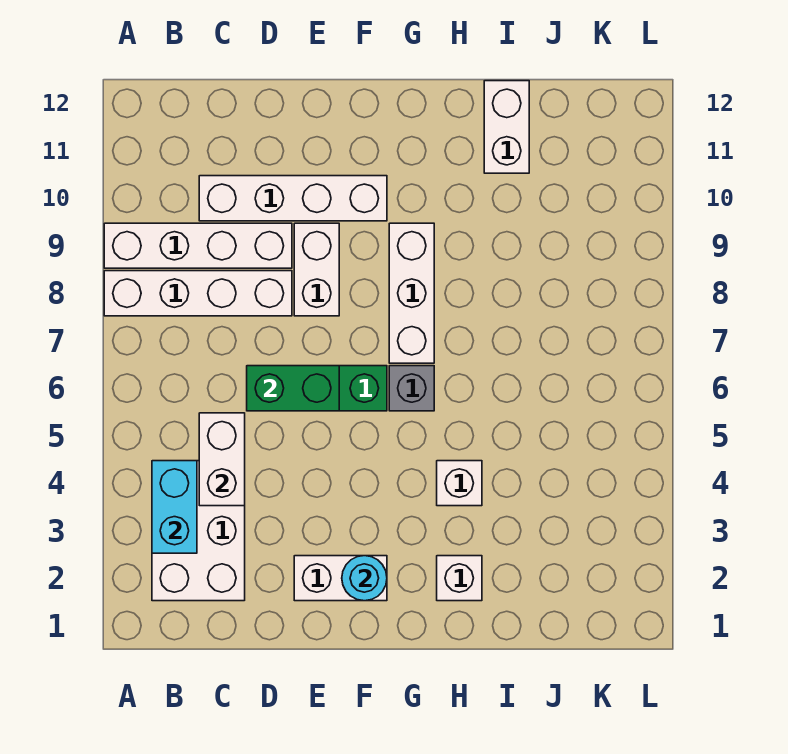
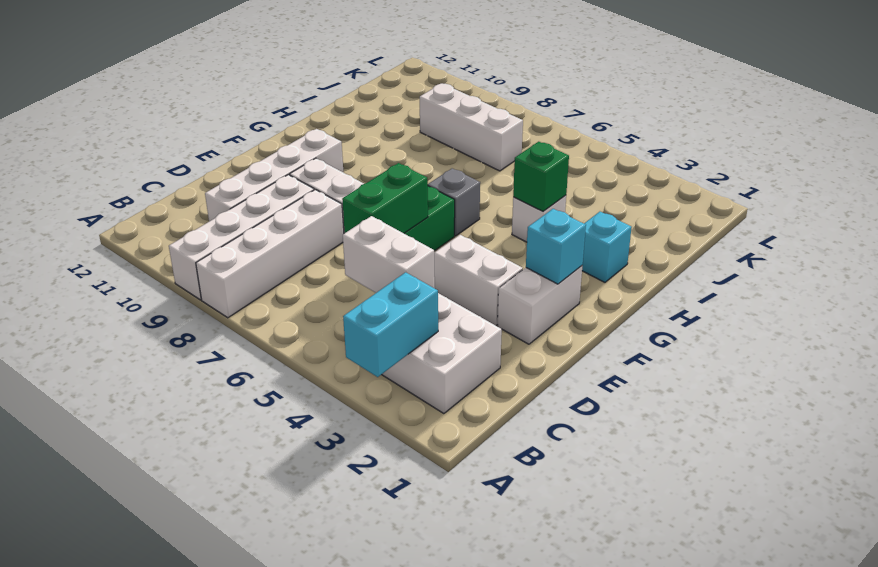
cyan 1x2 brick [152,461,197,553] -> cyan 1x2 brick turned to [343,272,438,377]
cyan 1x1 round brick [342,556,387,601] -> cyan 1x1 brick [526,209,586,284]
white 1x3 brick [389,223,434,363] -> white 1x3 brick moved to [420,84,523,171]
white 1x1 brick [437,556,482,601] -> cyan 1x1 brick [582,212,632,282]
none -> green 1x1 brick [513,142,569,211]
white 1x2 brick [484,81,529,173] -> white 1x2 brick moved to [434,235,523,325]

